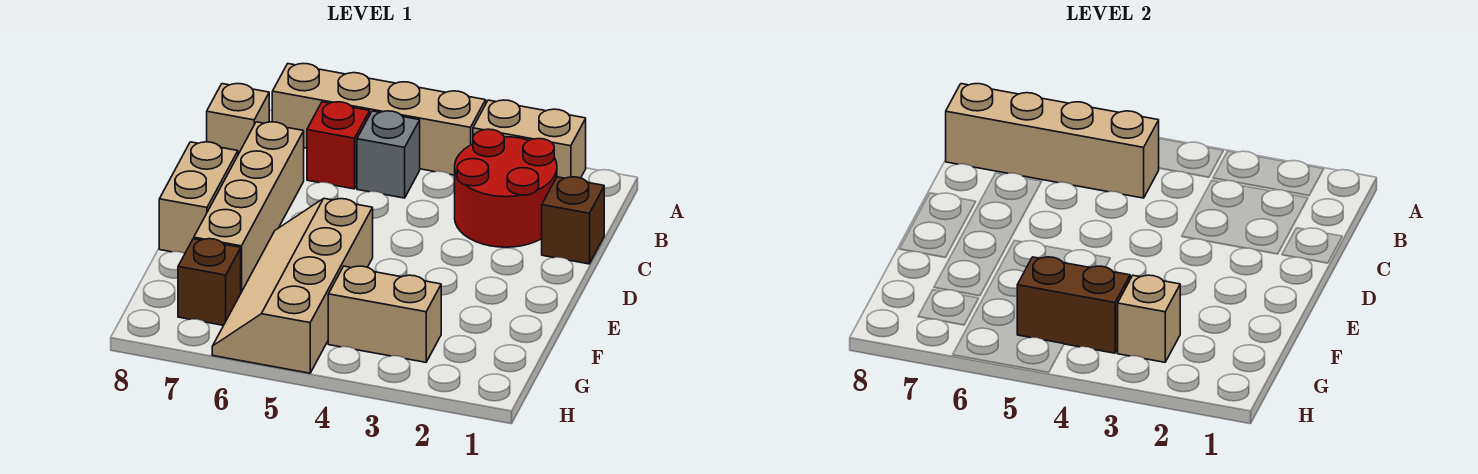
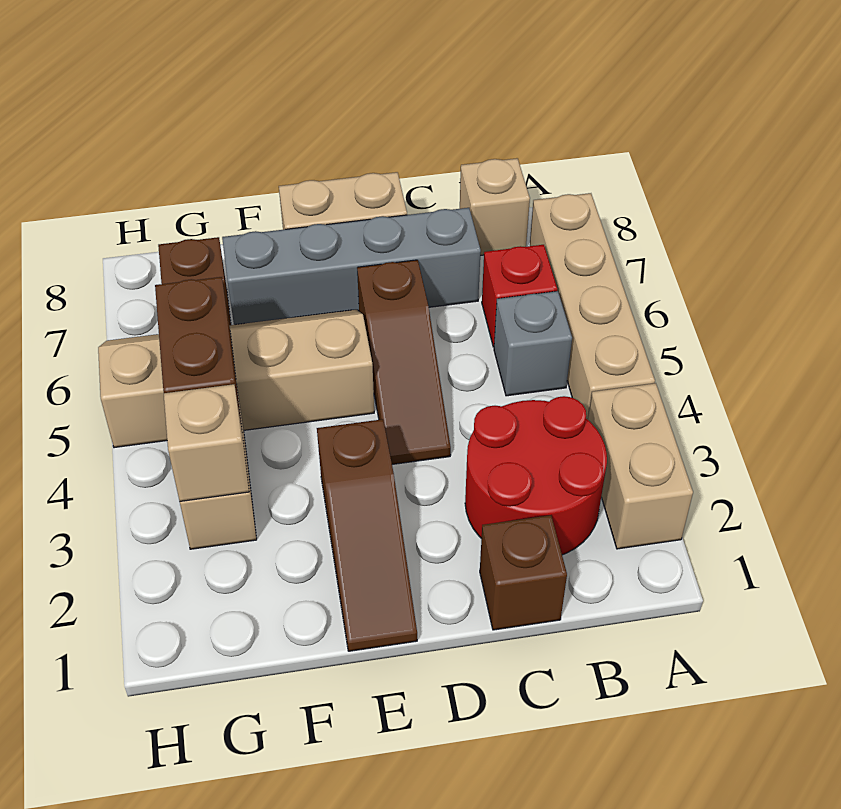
tan 1x4 brick [946,84,1159,198] -> none
tan 1x4 brick [194,122,304,292] -> grey 1x4 brick [222,208,481,325]
none -> brown 1x3 slope [357,260,451,464]
none -> brown 1x3 slope [317,419,417,651]

